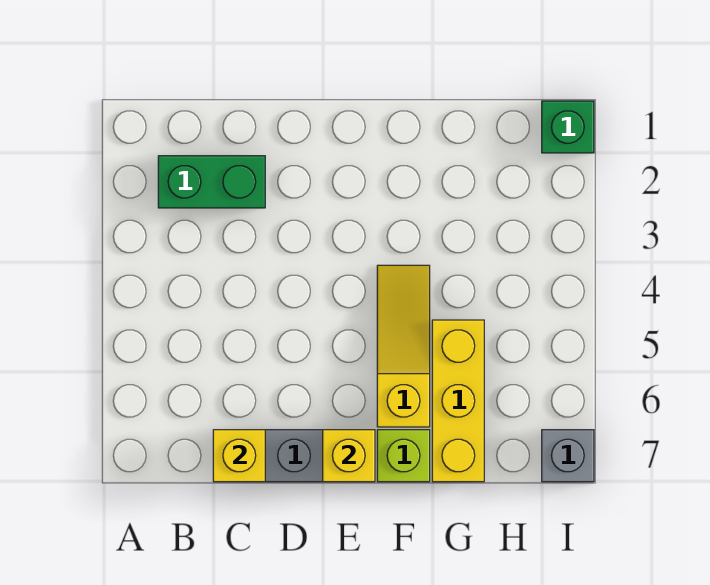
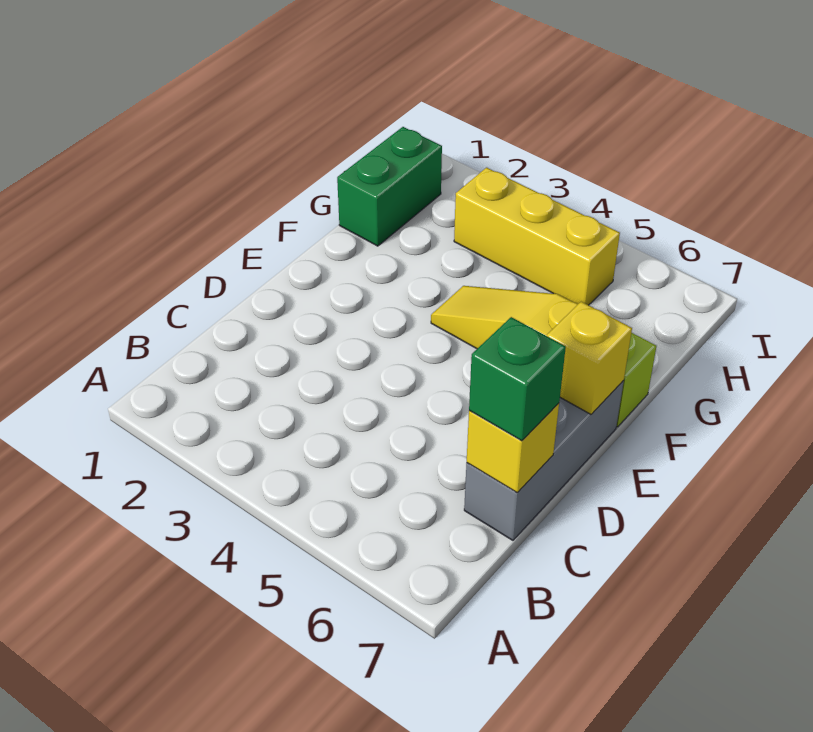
green 1x2 brick [158,156,265,208] -> green 1x2 brick moved to [337,127,442,246]
yellow 1x3 brick [432,320,484,482] -> yellow 1x3 brick moved to [454,168,620,305]
green 1x1 brick [542,101,594,153] -> green 1x1 brick moved to [469,317,566,441]
grey 1x1 brick [542,430,594,482] -> none

